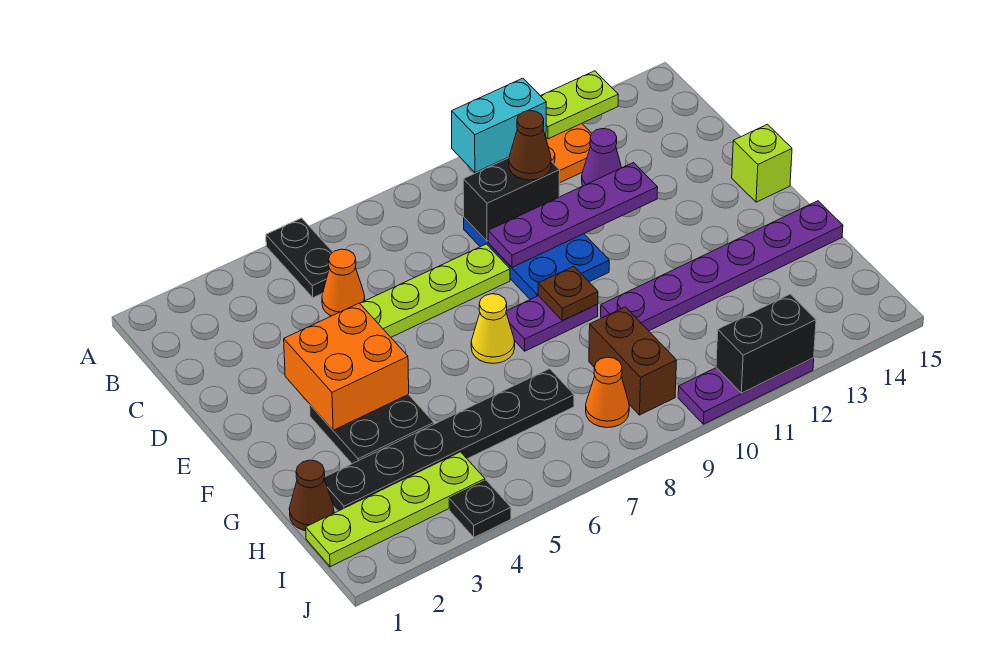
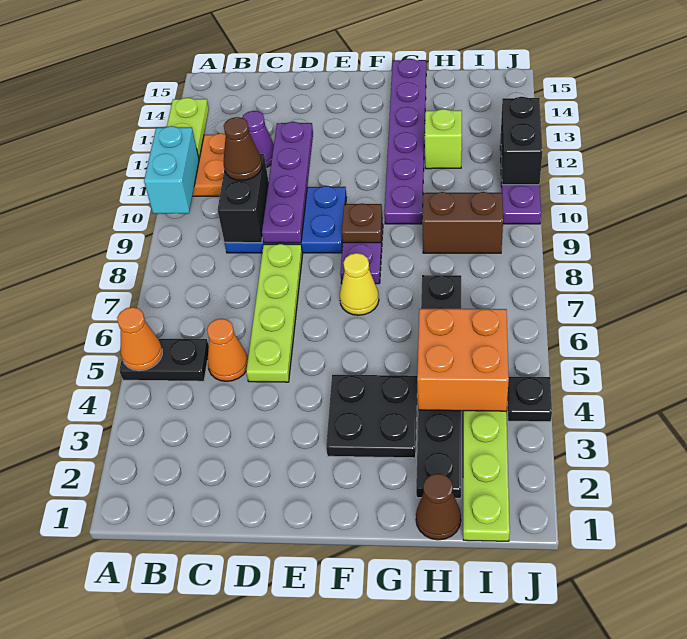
orange 2x2 brick [284,303,409,430] -> orange 2x2 brick moved to [417,309,509,411]
lime 1x1 brick [732,124,792,202] -> lime 1x1 brick moved to [425,109,462,169]
orange 1x1 cone [586,357,629,428] -> orange 1x1 cone moved to [117,307,162,371]

